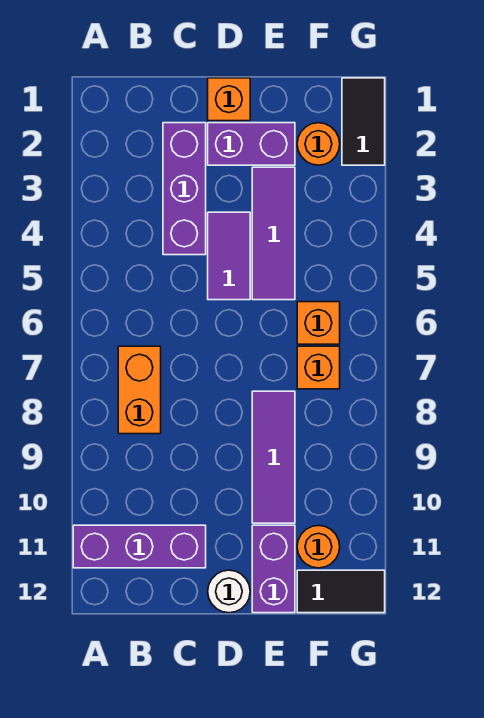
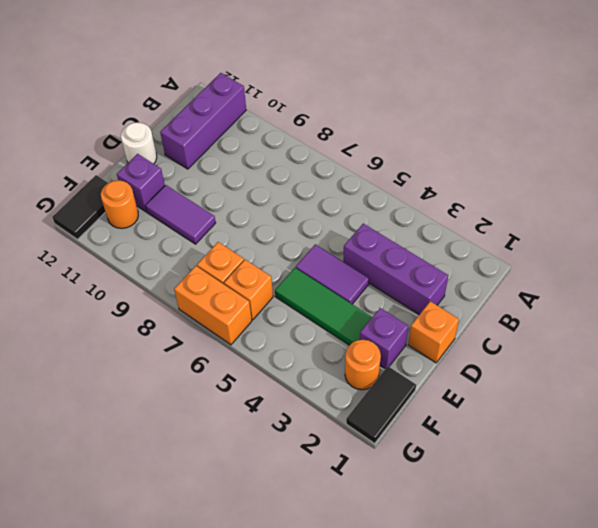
orange 1x2 brick [118,346,161,434] -> orange 1x2 brick moved to [174,266,252,345]
purple 1x2 brick [208,123,295,165] -> purple 1x1 brick [360,308,408,369]
purple 1x3 tile [252,167,295,300] -> green 1x3 tile [275,268,372,345]
purple 1x3 tile [252,391,295,523] -> purple 1x2 tile [146,185,216,244]
purple 1x2 brick [252,525,295,613] -> purple 1x1 brick [117,154,165,211]
black 1x2 tile [342,78,385,165] -> black 1x2 tile turned to [346,366,416,443]

